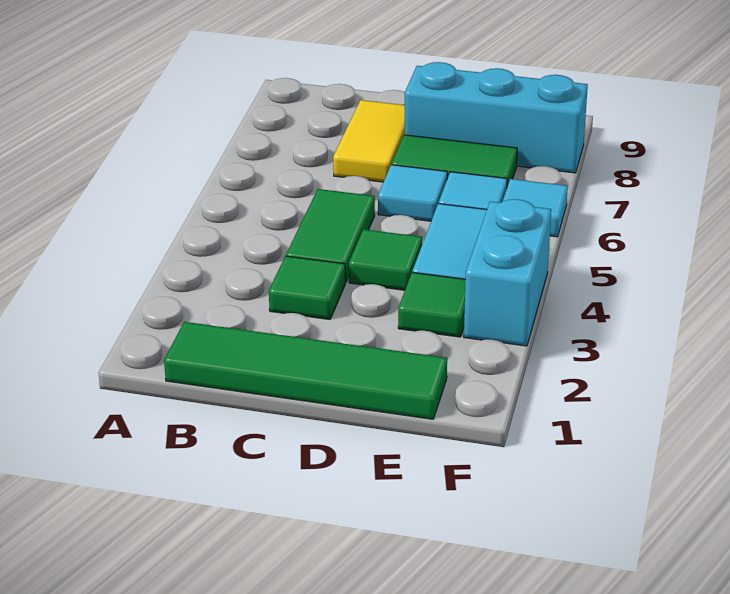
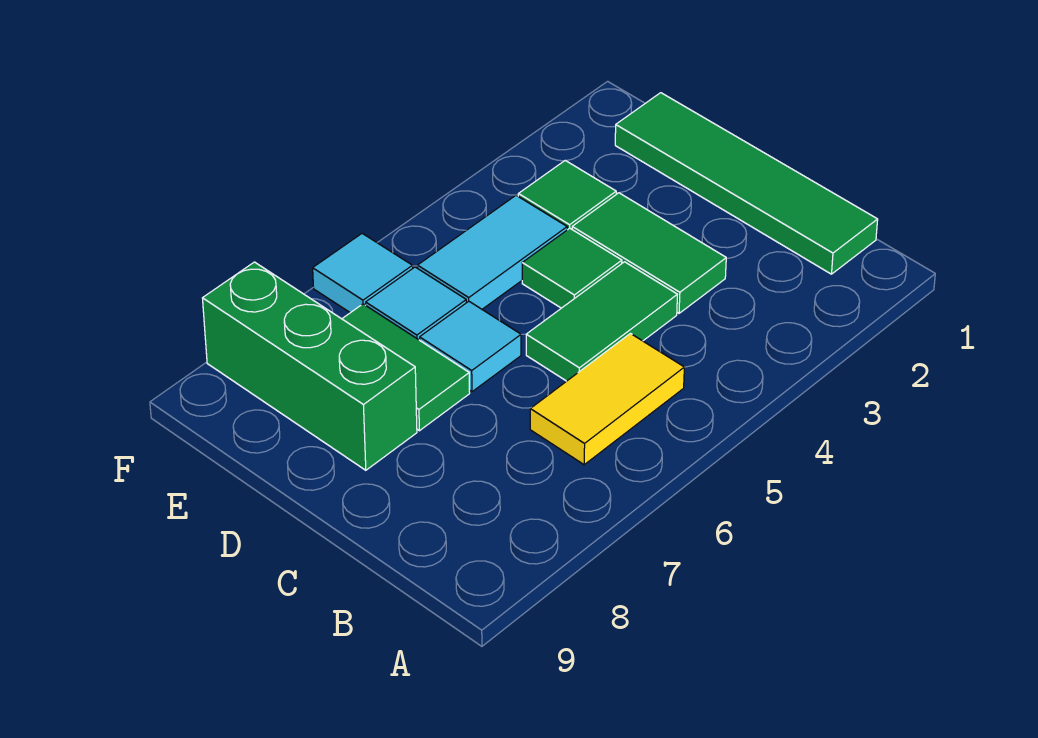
green 1x1 tile [269,256,345,320] -> green 1x2 tile [572,193,726,313]
yellow 1x2 tile [333,100,405,182] -> yellow 1x2 tile moved to [530,334,684,465]
cyan 1x3 brick [405,62,588,173] -> green 1x3 brick [203,262,417,470]
cyan 1x2 brick [464,199,551,346] -> none

